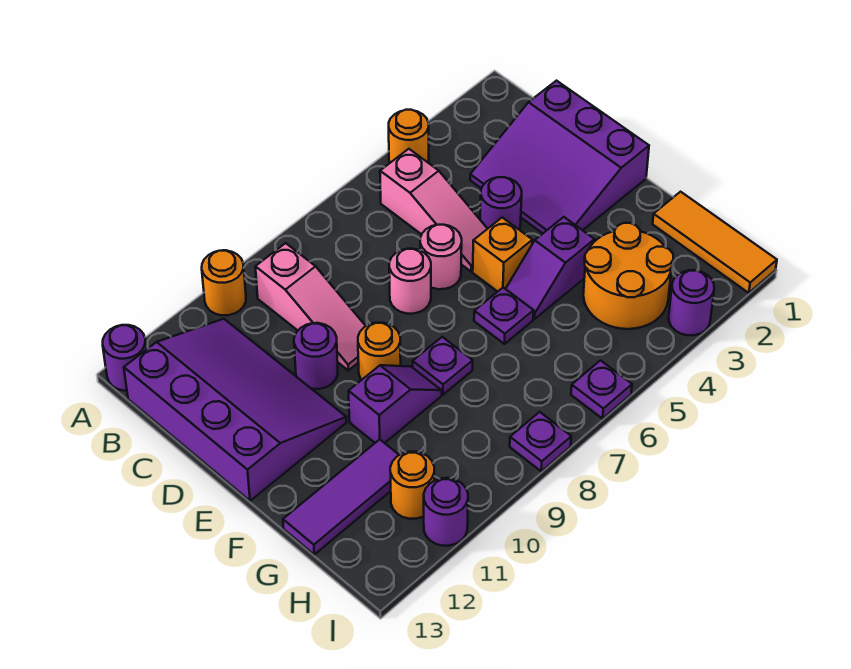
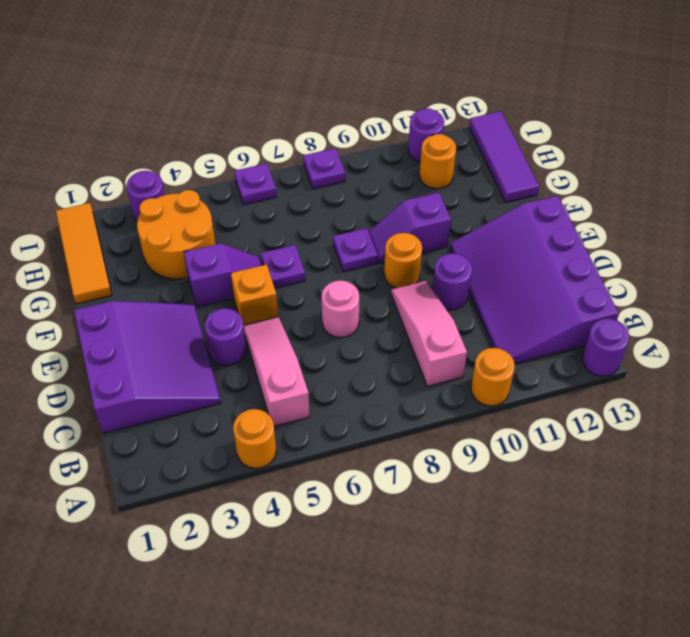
pink 1x1 round brick [420,225,462,289] -> none
purple 1x3 tile [283,439,399,555] -> purple 1x3 tile turned to [469,111,539,202]

